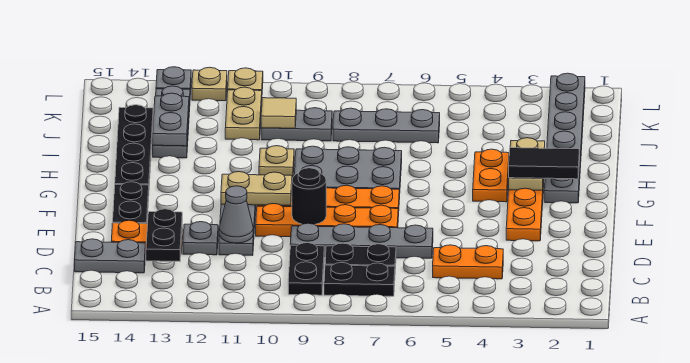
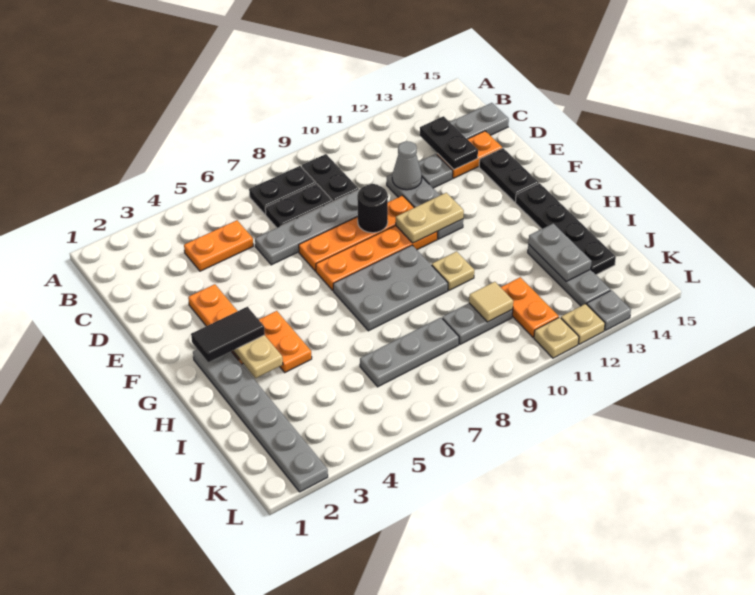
tan 1x2 plate [225,87,262,140] -> orange 1x2 plate [501,277,559,337]

